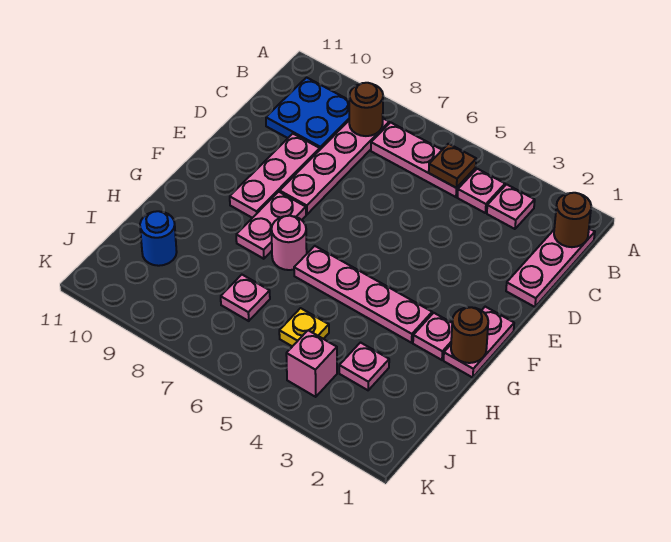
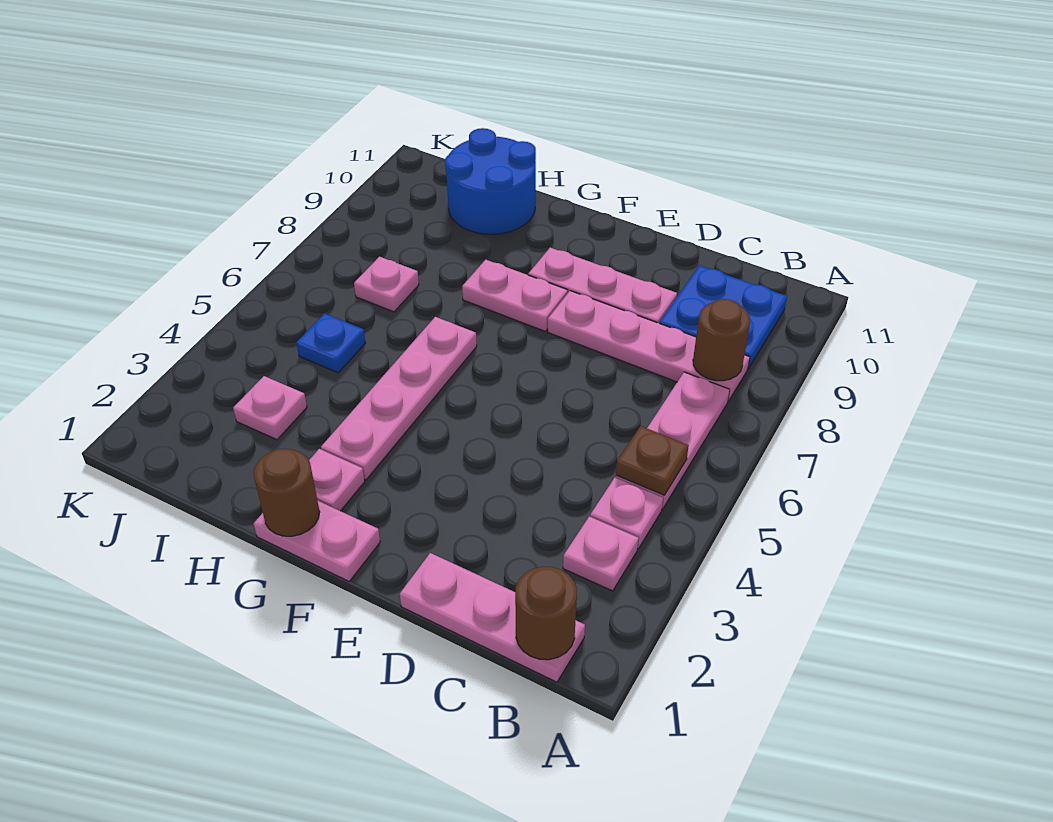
pink 1x1 round brick [271,216,307,270] -> none
yellow 1x1 plate [279,308,329,346] -> blue 1x1 plate [296,314,365,373]
blue 1x1 round brick [140,211,177,266] -> blue 2x2 round brick [445,128,536,234]
pink 1x1 brick [286,330,337,397] -> none

